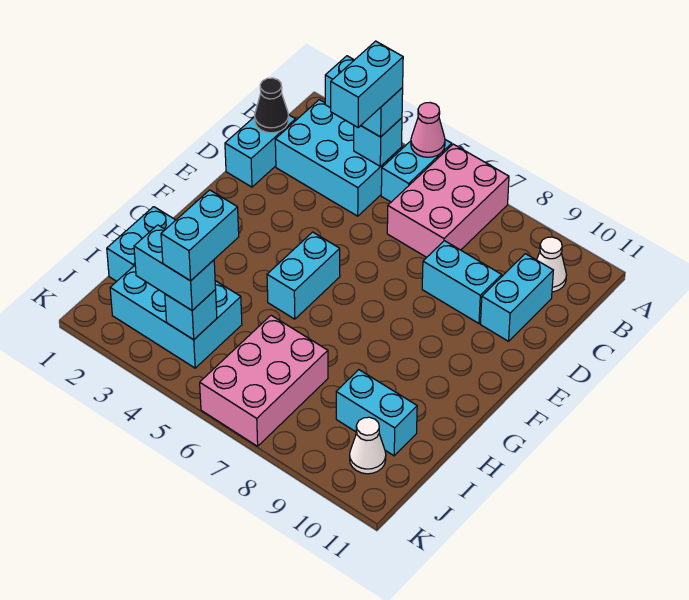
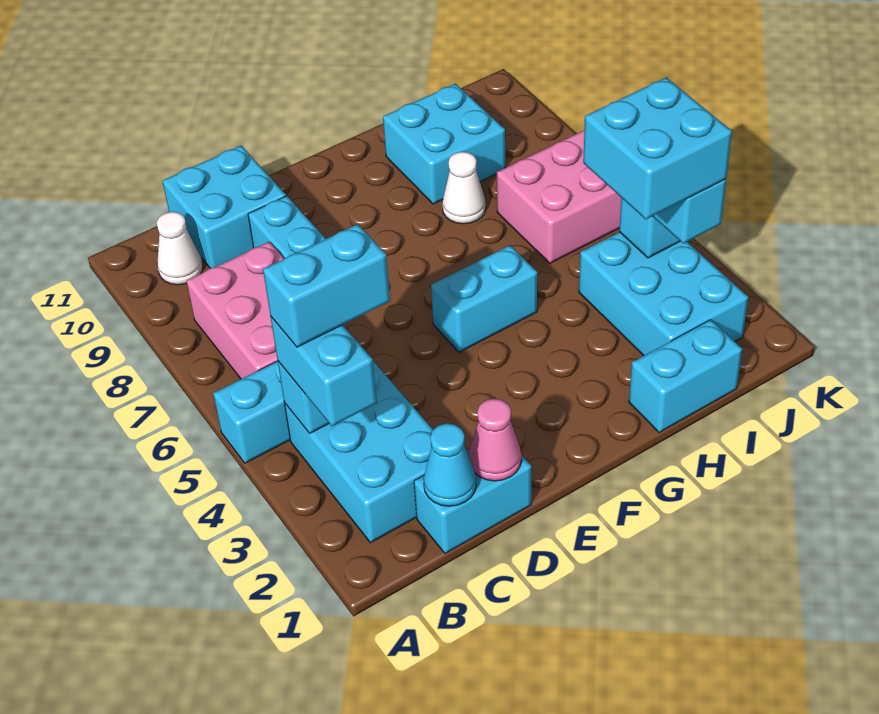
pink 1x1 cone [411,103,445,157] -> pink 1x1 cone moved to [469,399,521,481]
pink 2x3 brick [387,144,509,257] -> pink 2x3 brick turned to [186,242,284,379]
black 1x1 cone [255,78,289,133] -> cyan 1x1 cone [423,423,476,506]
cyan 1x2 brick [480,254,553,341] -> cyan 2x2 brick [163,146,286,268]
cyan 1x2 brick [161,190,239,281] -> cyan 2x2 brick [583,77,732,219]
cyan 1x2 brick [336,370,417,456] -> cyan 2x2 brick [383,84,505,204]
white 1x1 cone [350,417,386,474] -> white 1x1 cone moved to [442,152,486,224]

